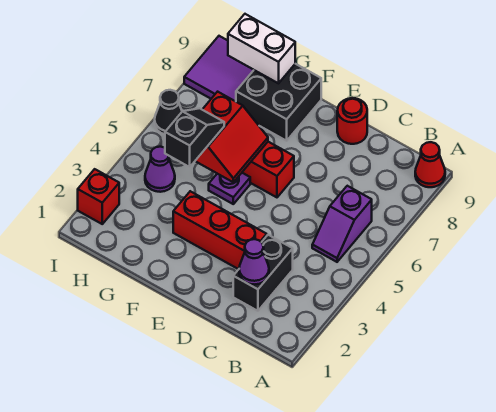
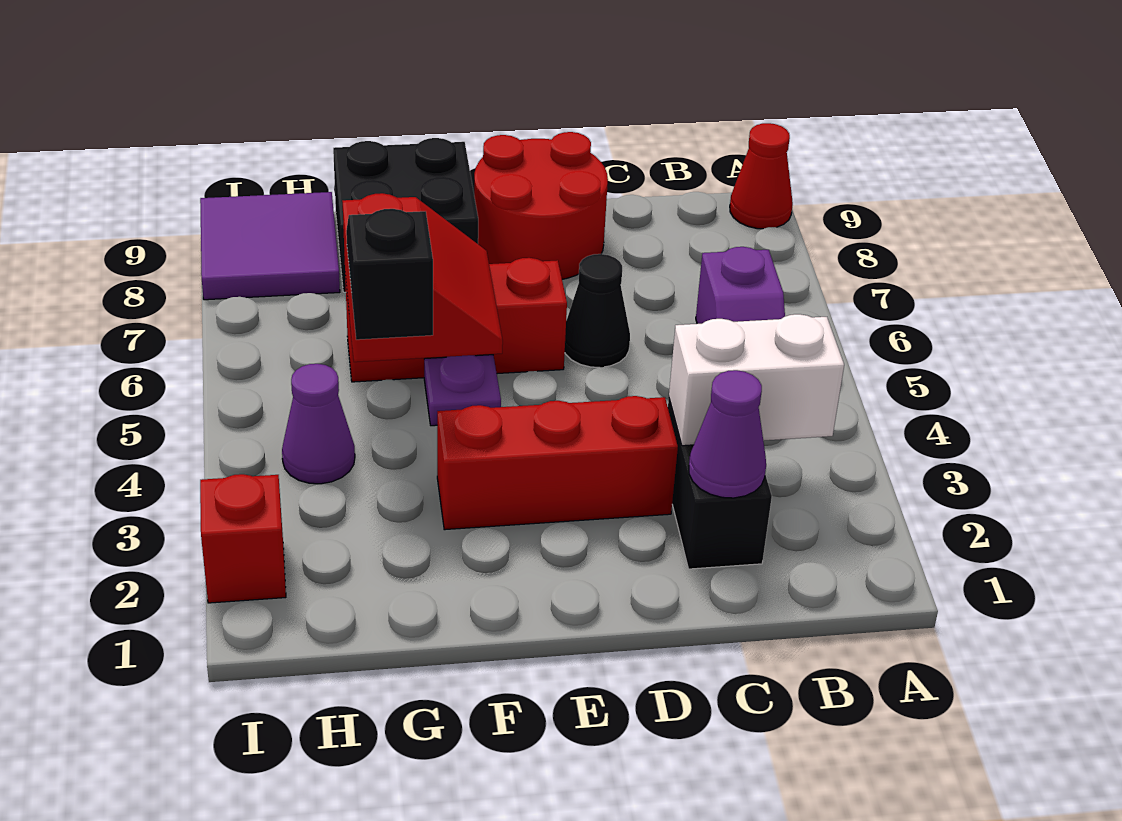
red 1x1 round brick [337,98,367,144] -> red 2x2 round brick [474,132,608,279]
white 1x2 brick [228,14,295,83] -> white 1x2 brick moved to [669,314,844,446]
black 1x1 cone [155,90,182,134] -> black 1x1 cone moved to [565,254,630,367]

